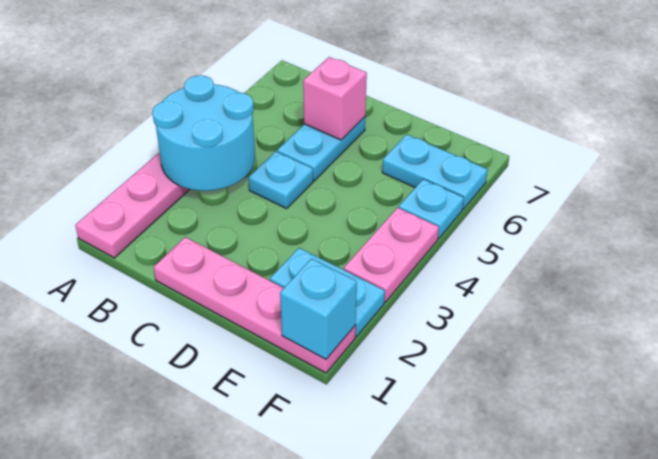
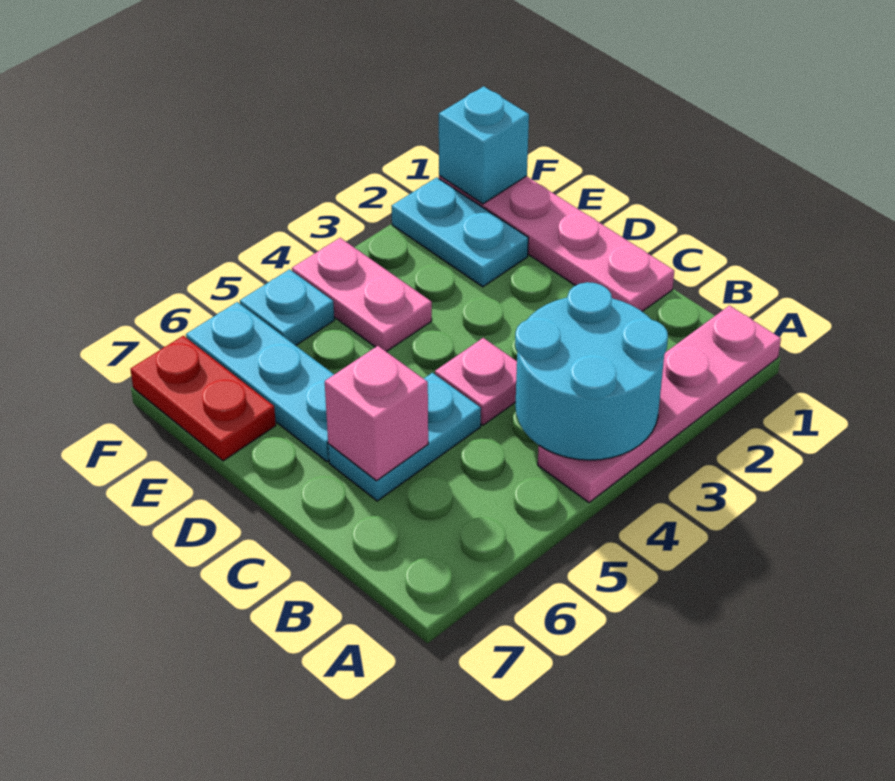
cyan 1x1 plate [248,151,313,208] -> pink 1x1 plate [435,338,517,425]
cyan 1x2 plate [382,135,488,209] -> cyan 1x3 plate [186,302,334,462]
none -> red 1x2 plate [130,336,276,461]
pink 1x2 plate [344,208,439,302] -> pink 1x2 plate turned to [292,238,432,352]

